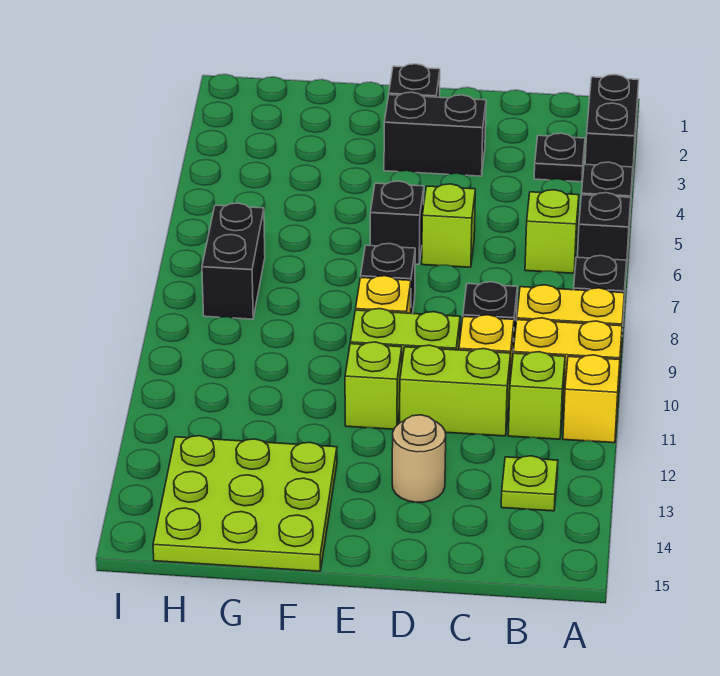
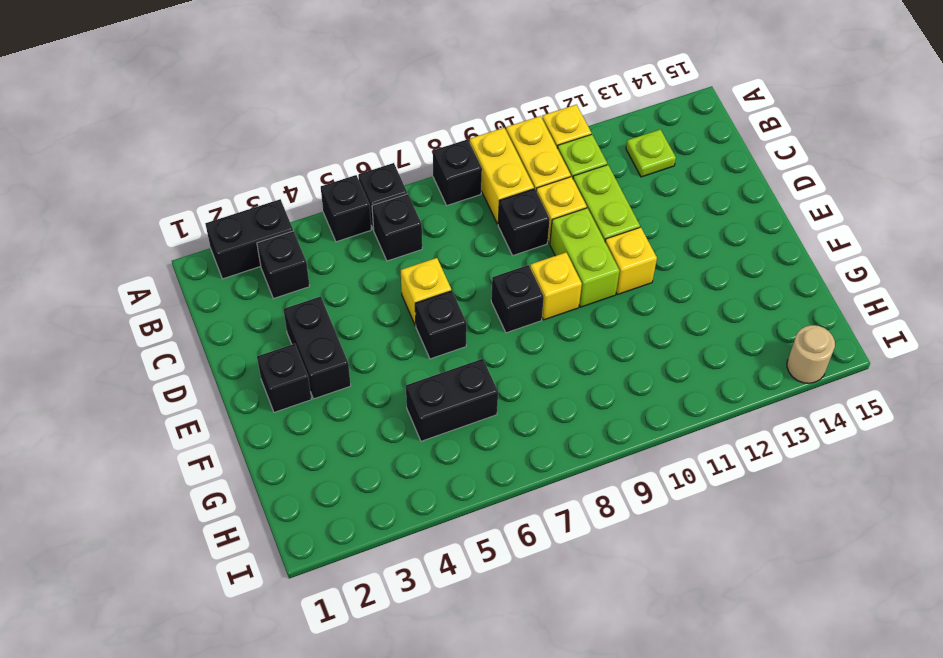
black 1x1 plate [534,133,585,182] -> black 1x1 brick [257,231,310,299]
lime 1x1 brick [525,190,579,273] -> black 1x1 brick [372,194,422,261]
lime 1x1 brick [422,184,475,267] -> yellow 1x1 brick [401,258,451,326]
tan 1x1 round brick [392,415,446,502] -> tan 1x1 round brick moved to [787,325,835,383]
lime 1x1 brick [345,342,402,429] -> yellow 1x1 brick [605,227,657,295]
lime 3x3 plate [153,436,337,571] -> none
black 1x2 brick [202,203,265,319] -> black 1x2 brick moved to [406,359,498,441]

